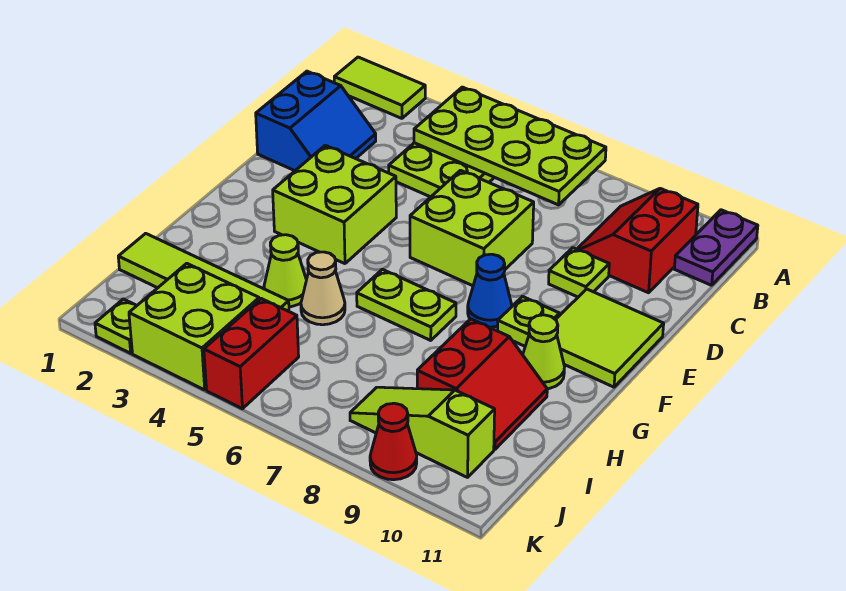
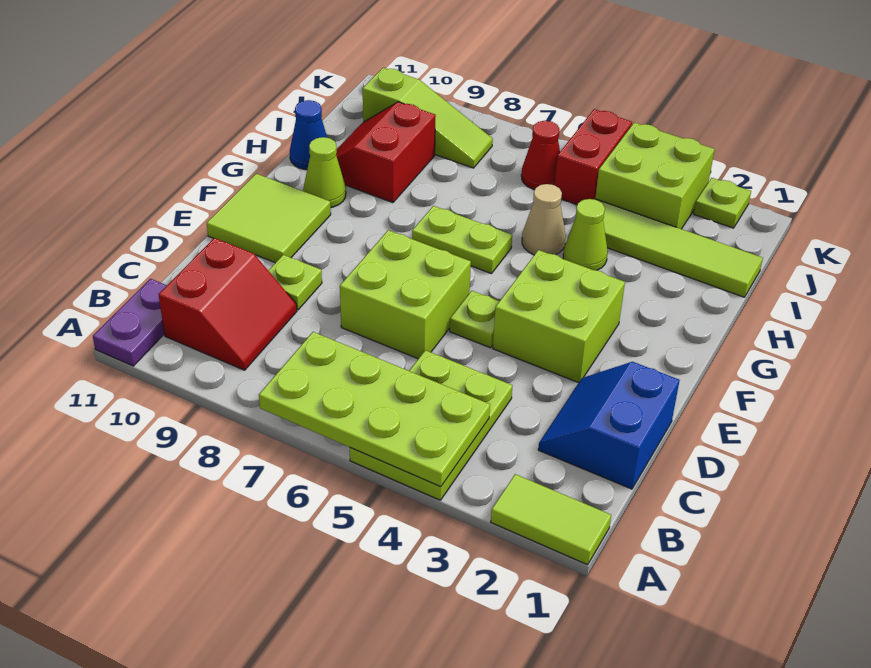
blue 1x1 cone [468,254,512,327] -> blue 1x1 cone moved to [290,100,327,170]
lime 1x1 plate [498,297,559,346] -> lime 1x1 plate moved to [450,291,499,348]
red 1x1 cone [370,403,417,480] -> red 1x1 cone moved to [521,121,560,190]

